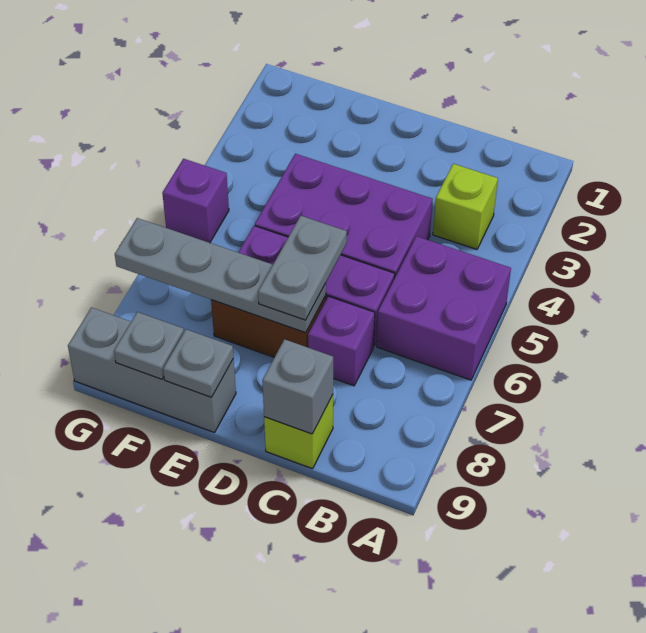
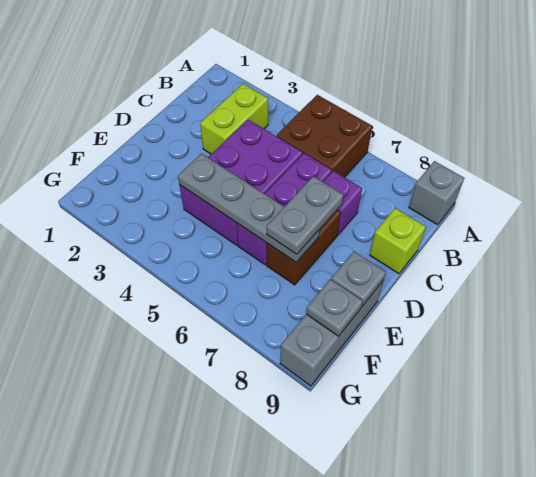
purple 2x2 brick [377,236,511,380] -> brown 2x2 brick [277,95,372,177]
lime 1x1 brick [433,164,498,249] -> lime 1x2 brick [200,84,268,154]
grey 1x1 brick [262,339,333,434] -> grey 1x1 brick moved to [409,161,464,225]
grey 1x2 plate [258,216,347,320] -> grey 1x2 plate turned to [267,176,343,254]
grey 1x4 plate [115,218,326,333] -> grey 1x4 plate turned to [178,154,319,262]
purple 1x1 brick [162,159,229,243] -> none

